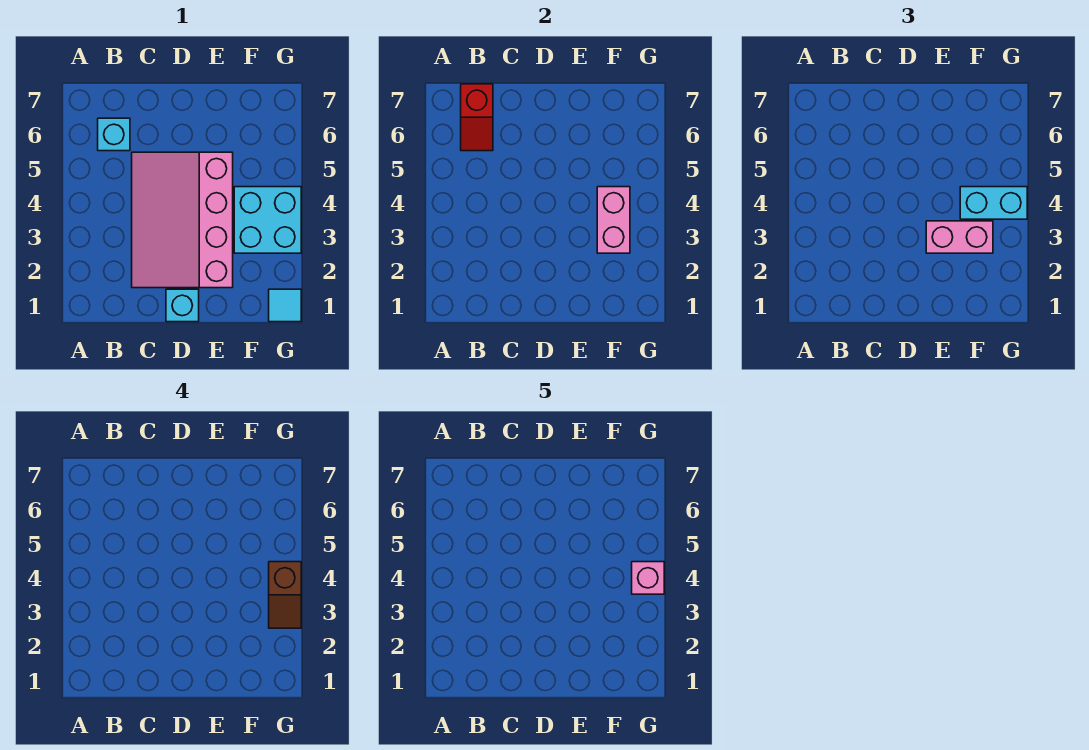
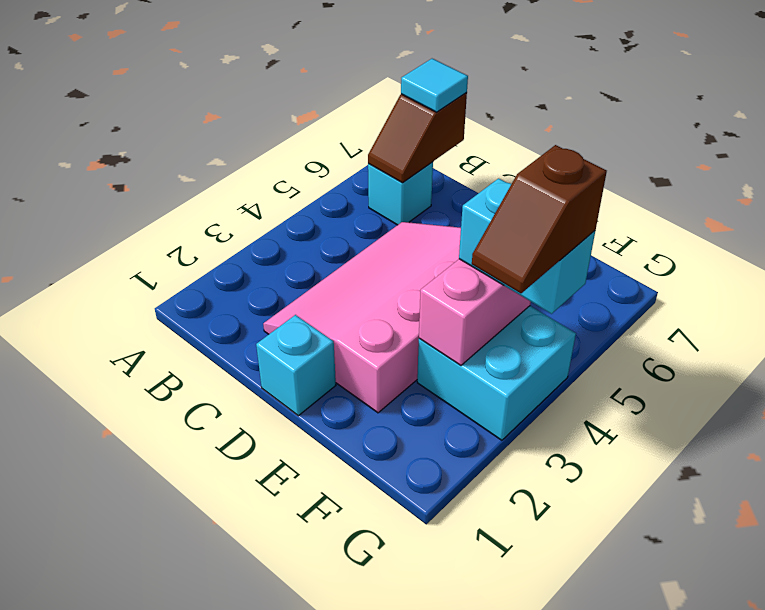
red 1x2 slope [461,84,493,151] -> brown 1x2 slope [368,93,467,183]
pink 1x2 brick [926,221,993,253] -> none
cyan 1x1 tile [269,289,301,322] -> cyan 1x1 tile moved to [401,59,468,112]
pink 1x1 brick [632,562,664,594] -> none

